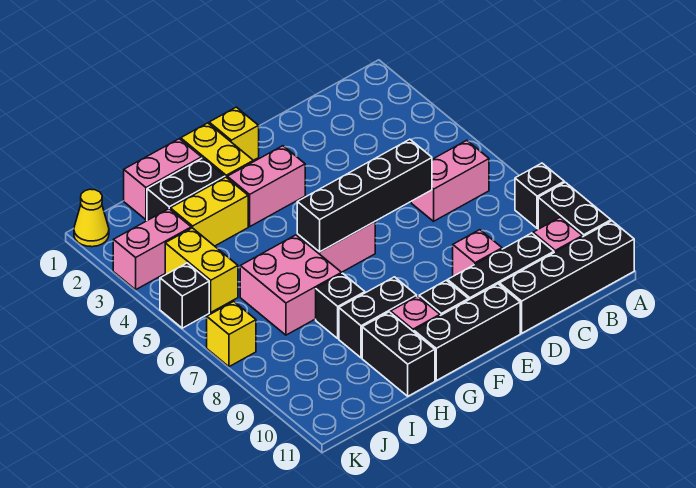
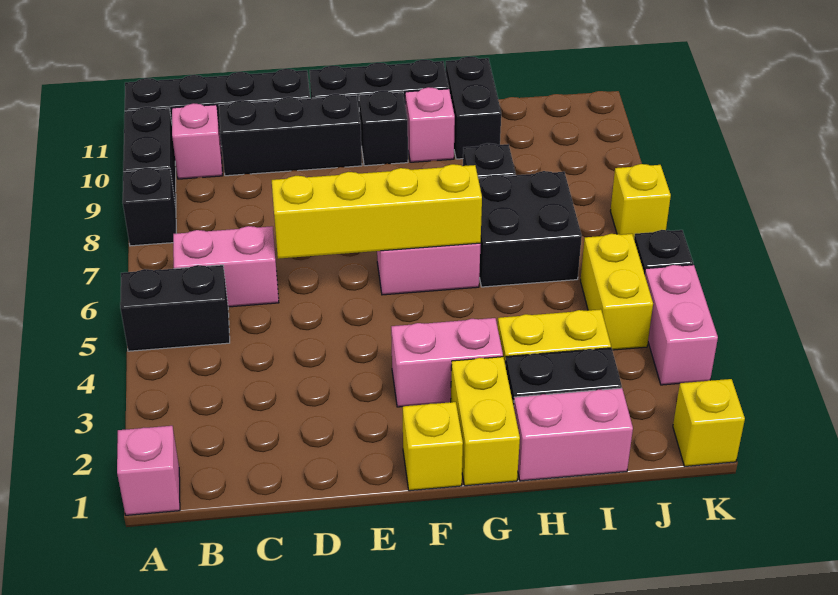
black 1x4 brick [297,139,432,252] -> yellow 1x4 brick [272,164,482,259]
pink 1x1 brick [453,230,502,276] -> pink 1x1 brick moved to [117,426,180,515]
black 1x2 brick [339,277,417,358] -> black 1x2 brick moved to [120,265,230,351]
pink 2x2 brick [240,235,342,335] -> black 2x2 brick [478,171,582,287]
pink 1x2 brick [113,209,191,290] -> pink 1x2 brick turned to [645,265,718,385]
yellow 1x1 cone [74,189,109,247] -> yellow 1x1 brick [673,379,745,466]

